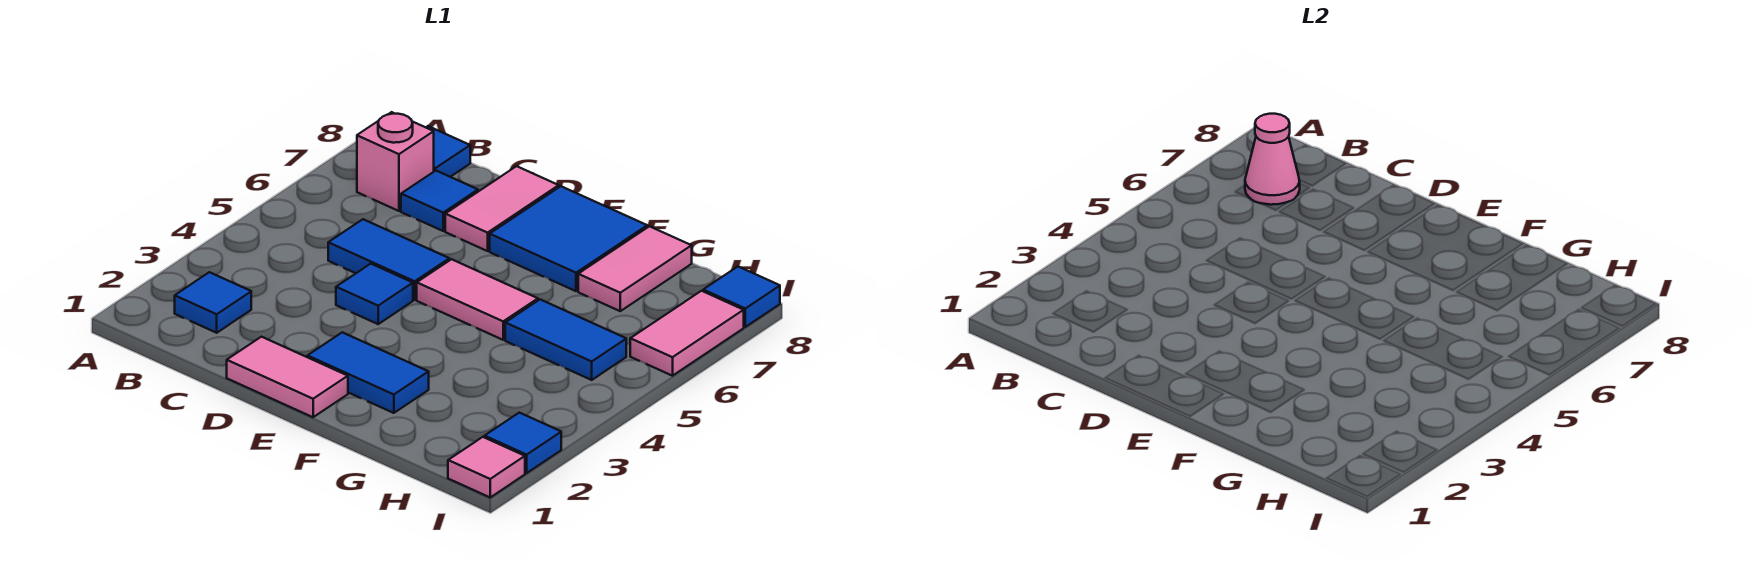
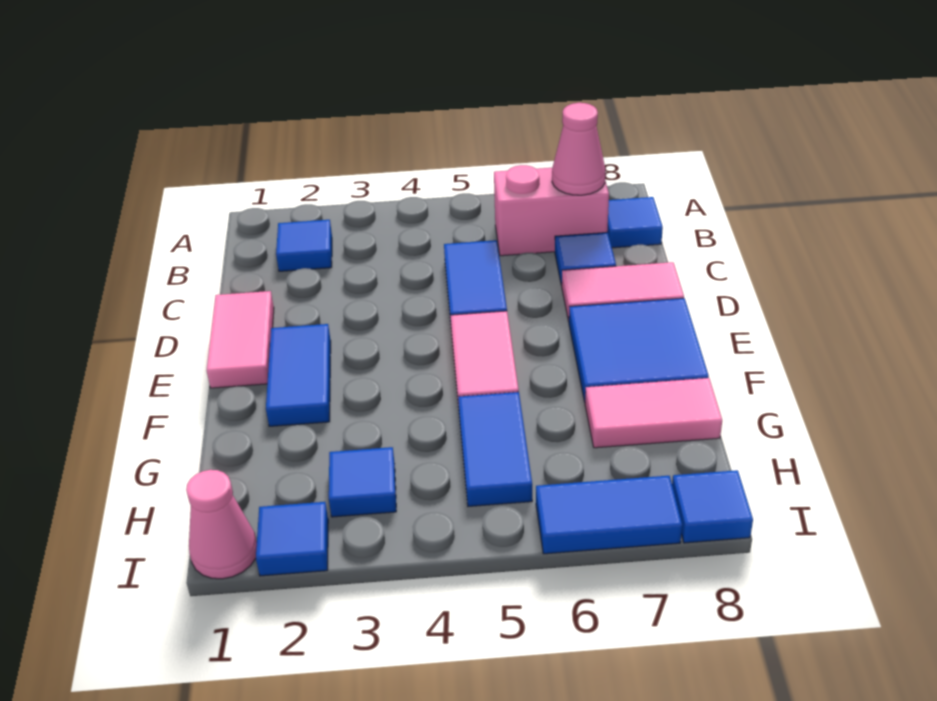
pink 1x1 brick [357,112,434,211] -> pink 1x2 brick [494,165,609,256]
blue 1x1 tile [336,264,413,324] -> blue 1x1 tile moved to [329,447,396,517]
pink 1x1 tile [448,437,525,497] -> pink 1x1 cone [186,470,257,579]
pink 1x2 tile [630,291,744,376] -> blue 1x2 tile [536,476,682,554]

